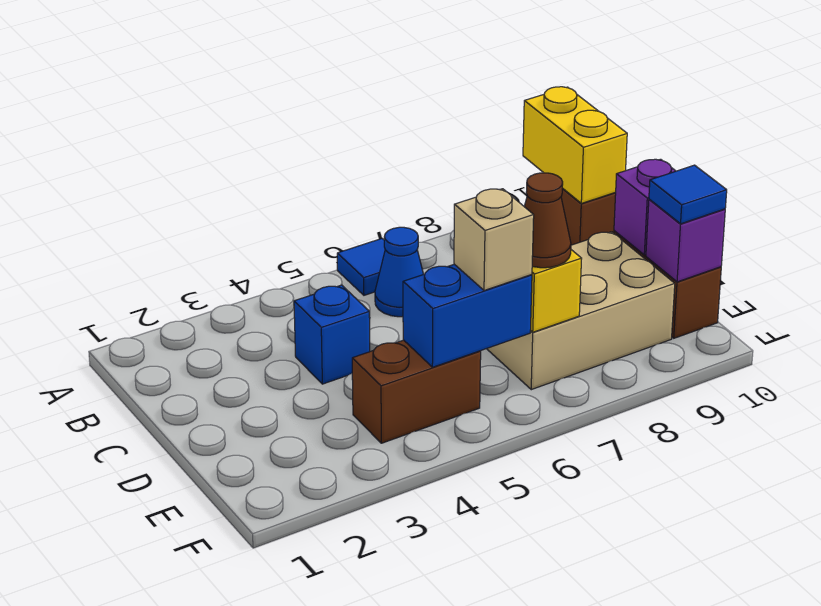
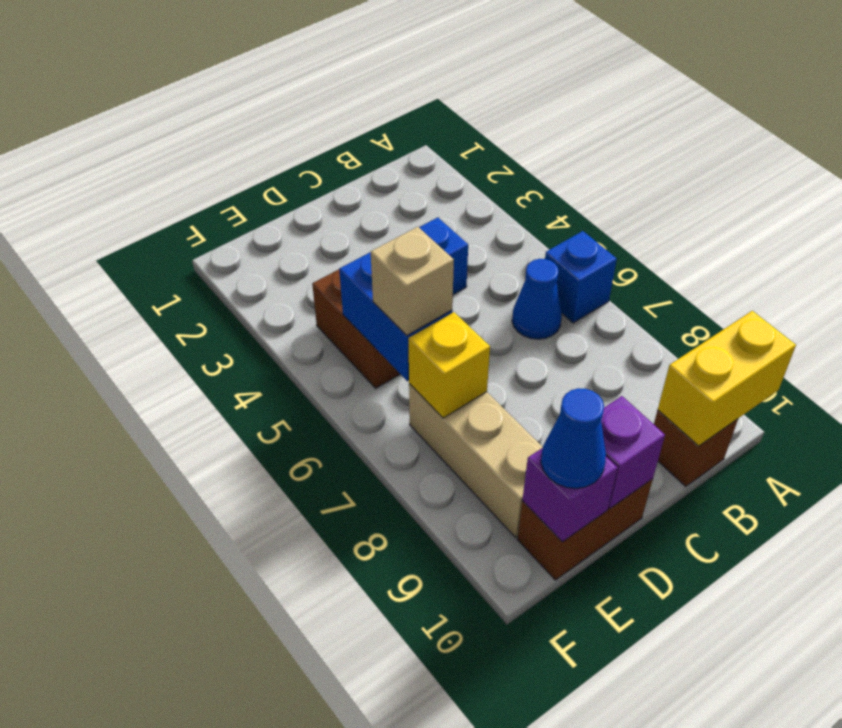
blue 1x1 tile [337,239,385,295] -> blue 1x1 brick [545,231,617,323]
tan 2x3 brick [487,232,675,390] -> tan 1x3 brick [409,384,543,537]
brown 1x1 cone [524,173,571,268] -> none
blue 1x1 tile [649,165,727,224] -> blue 1x1 cone [541,388,606,489]

